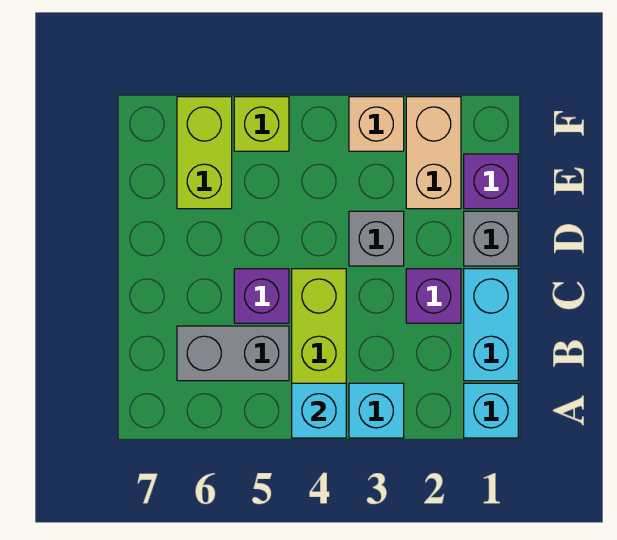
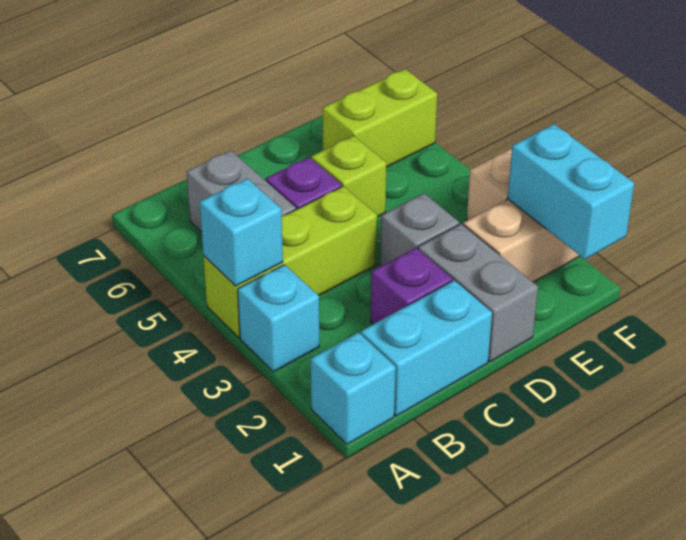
grey 1x1 brick [464,211,518,266] -> grey 1x2 brick [418,224,538,362]
purple 1x1 brick [464,154,518,209] -> none
none -> cyan 1x2 brick [508,124,634,259]
lime 1x1 brick [234,97,289,151] -> lime 1x1 brick moved to [311,136,387,217]

